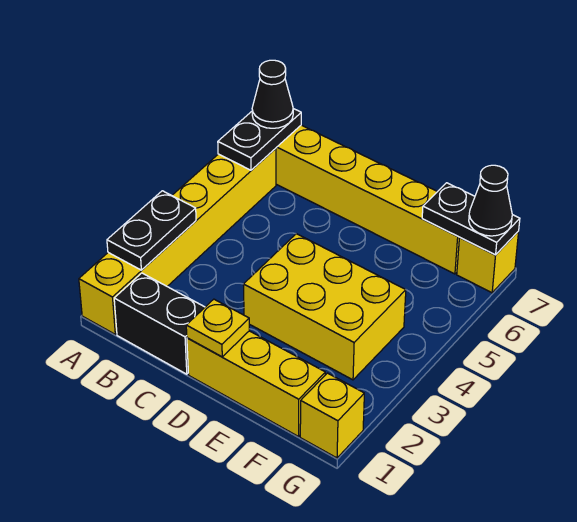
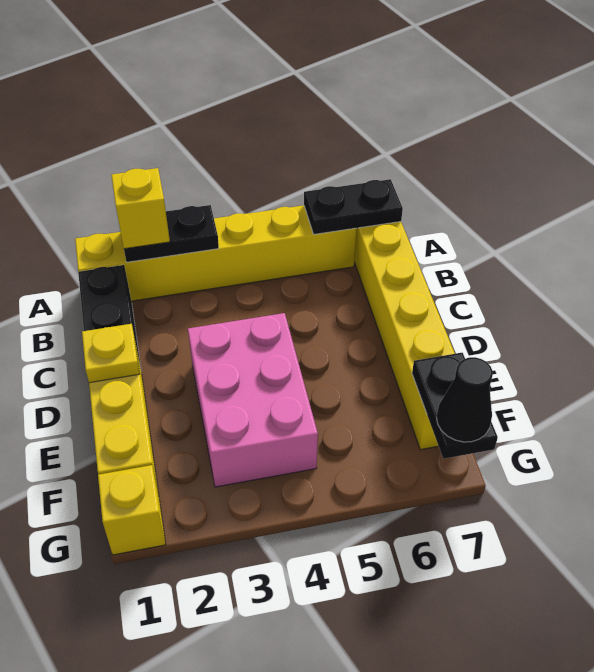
black 1x1 cone [252,60,293,128] -> none
yellow 2x3 brick [243,234,406,380] -> pink 2x3 brick [188,313,318,487]
yellow 1x1 brick [457,231,519,293] -> yellow 1x1 brick moved to [111,168,170,249]

